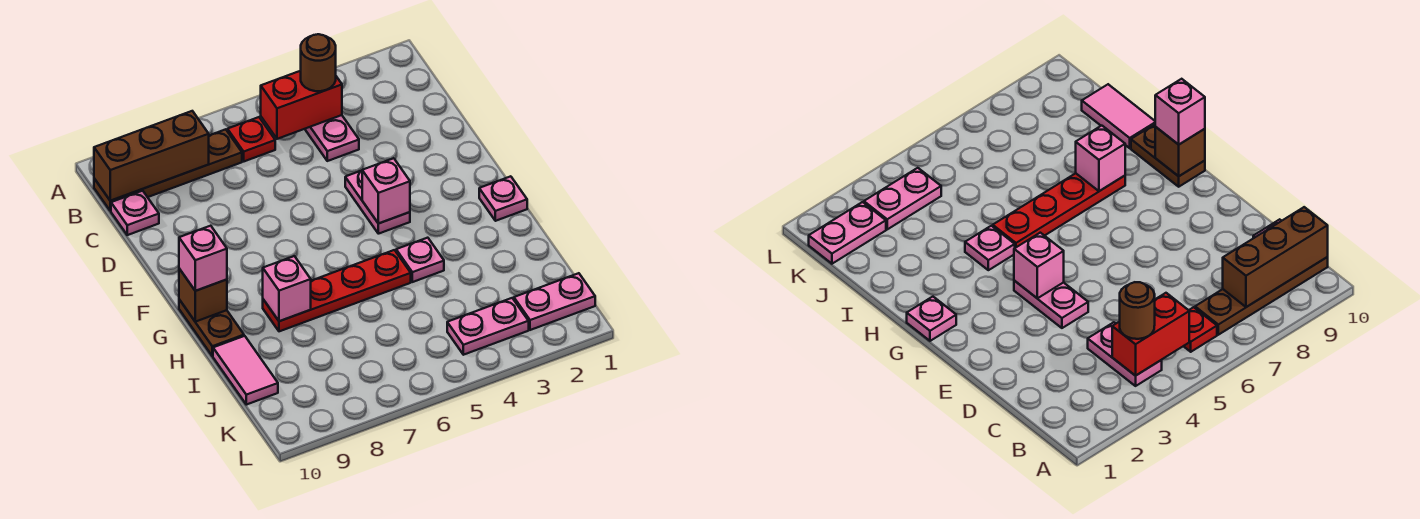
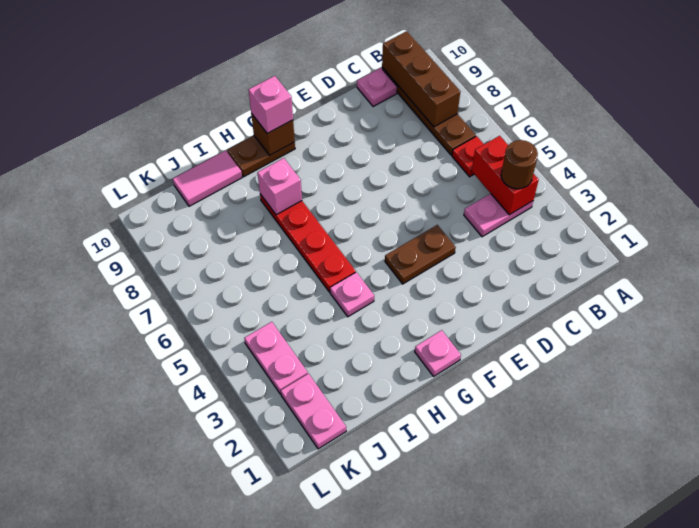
pink 1x2 plate [345,171,410,234] -> brown 1x2 plate [385,225,456,284]
pink 1x1 brick [362,158,410,224] -> none

